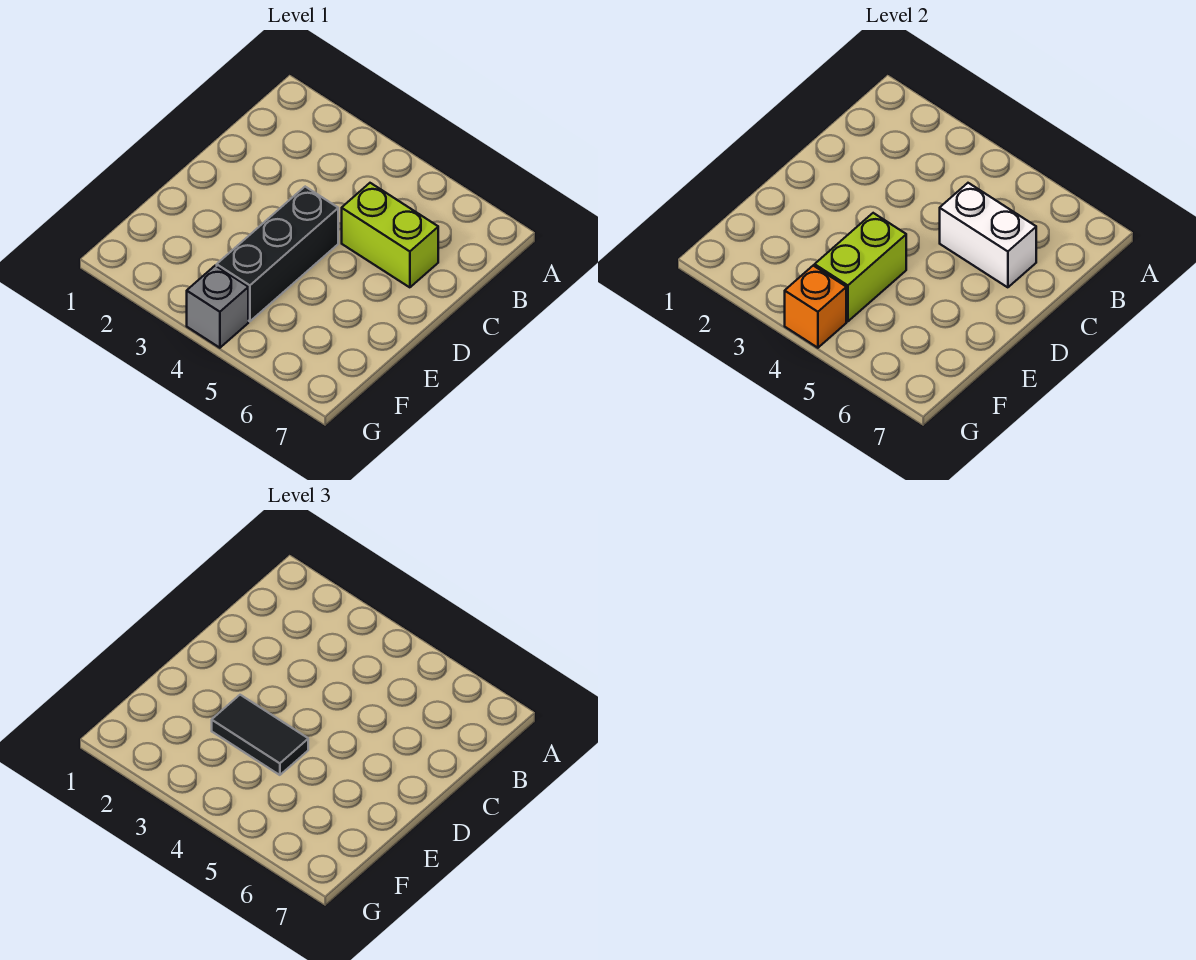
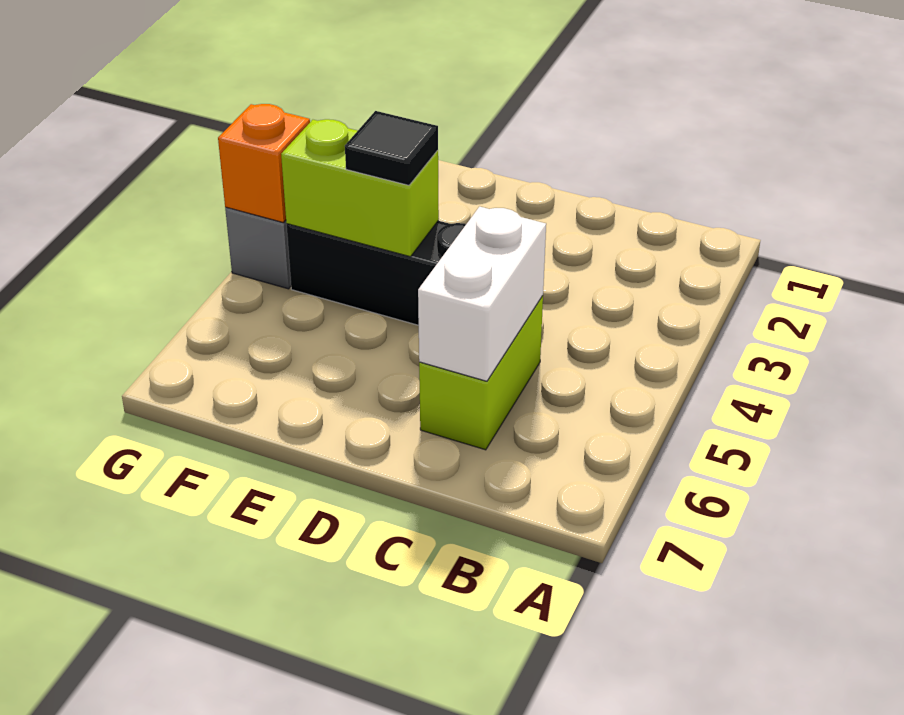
black 1x2 tile [212,695,308,775] -> black 1x1 tile [345,111,438,185]

